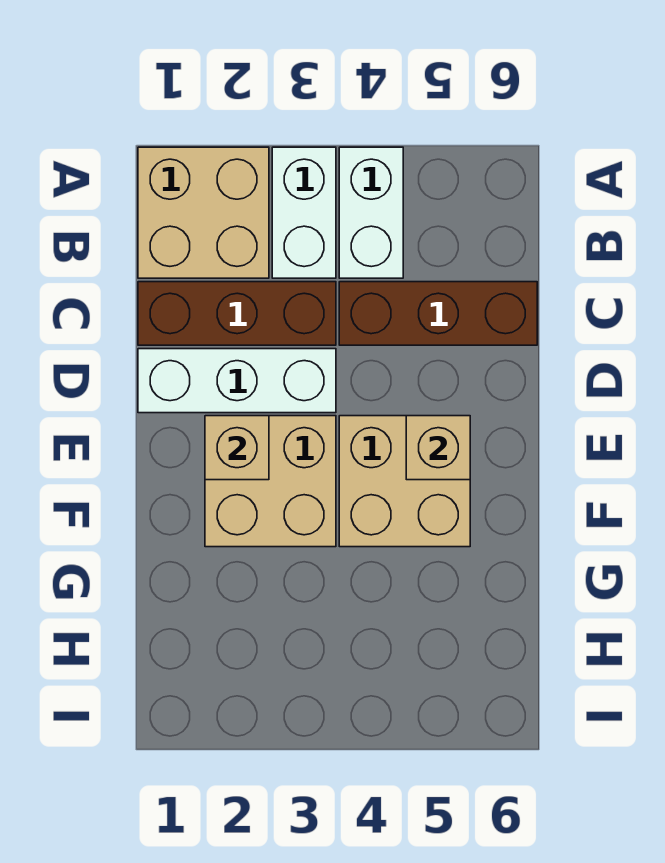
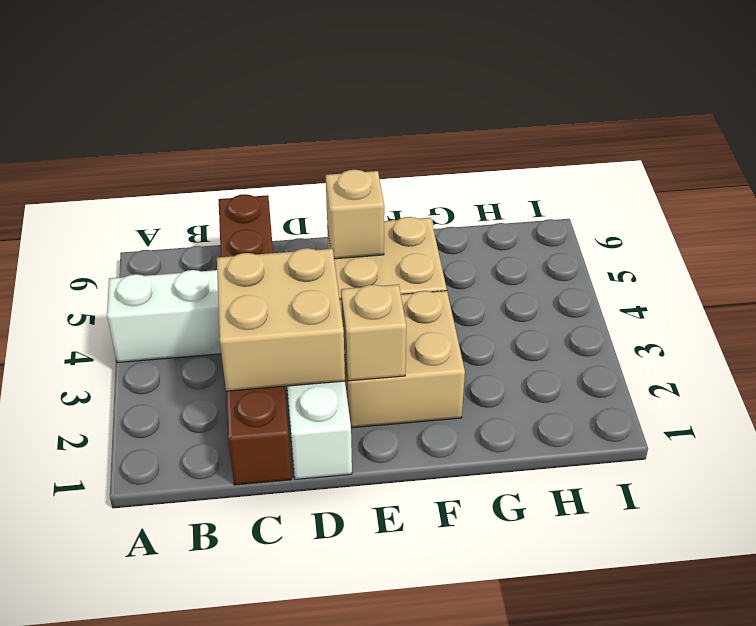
tan 2x2 brick [138,147,269,278] -> tan 2x2 brick moved to [217,248,345,391]
white 1x2 brick [272,147,336,278] -> none

